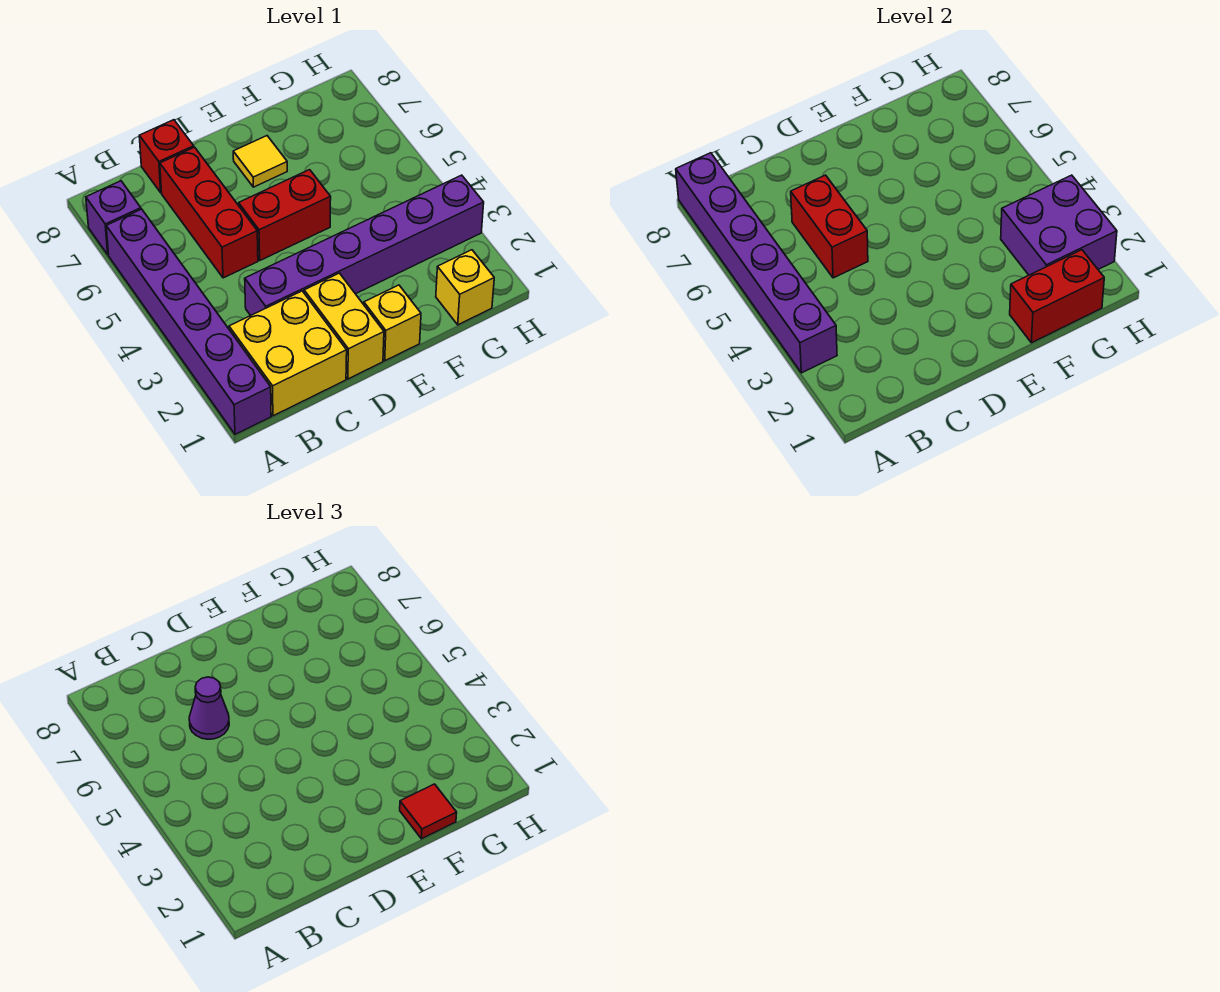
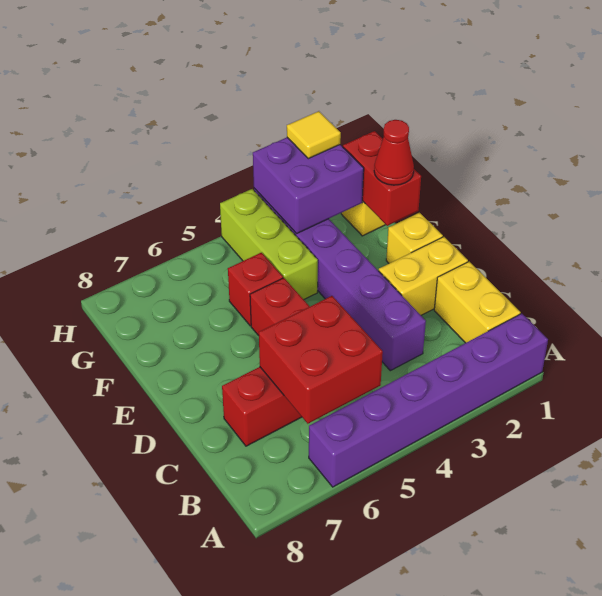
purple 1x6 brick [676,153,837,373] -> none
purple 1x1 brick [86,181,141,255] -> none
yellow 2x2 brick [229,291,347,416] -> yellow 1x2 brick [434,262,521,343]
red 1x2 brick [791,175,868,278] -> red 2x2 brick [259,296,383,424]
purple 1x1 cone [189,677,229,739] -> none
red 1x1 brick [139,120,194,193] -> red 1x1 brick moved to [228,253,283,326]
yellow 1x1 tile [233,136,287,187] -> yellow 1x1 tile moved to [287,111,341,159]
red 1x1 tile [400,784,457,839] -> red 1x1 cone [374,120,414,185]
none -> lime 1x3 brick [220,189,318,300]

